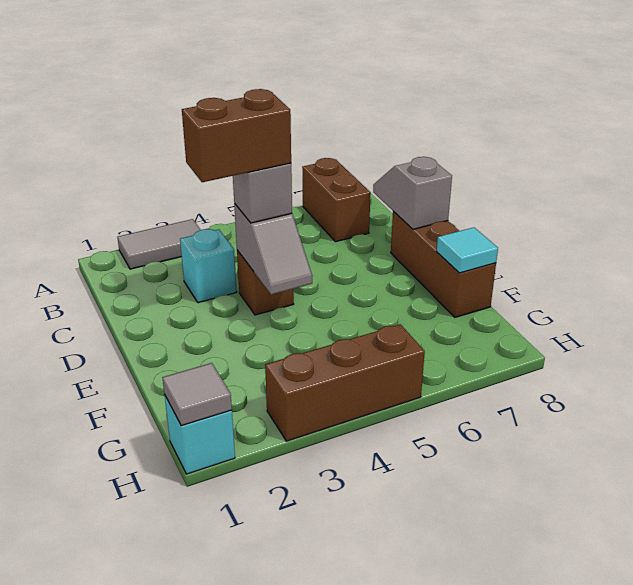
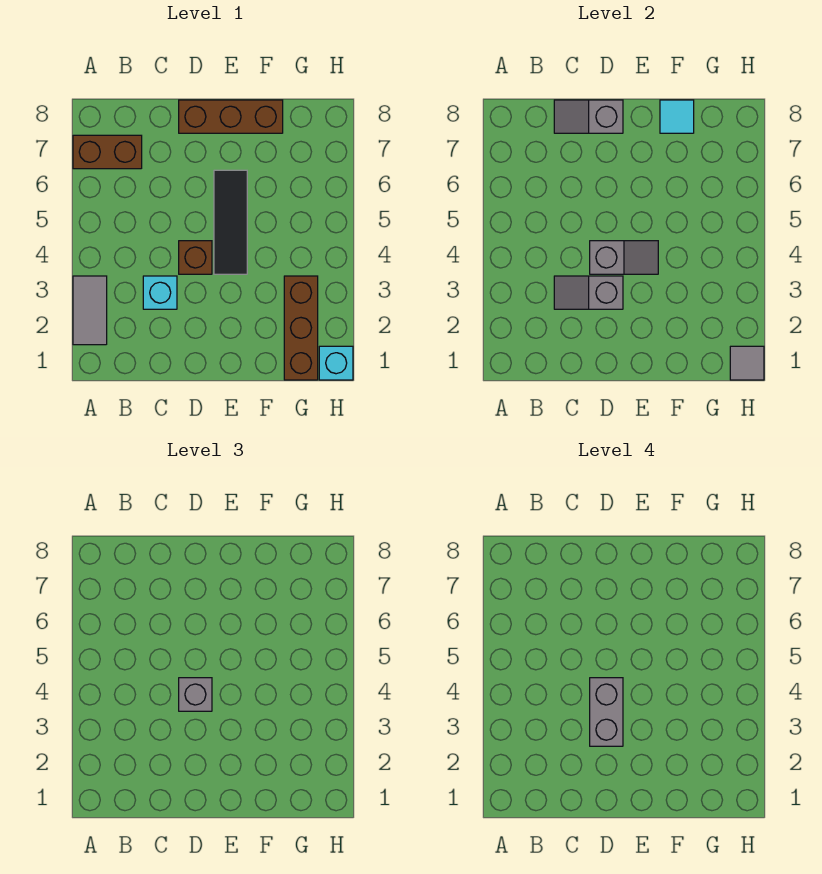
none -> grey 1x2 slope [554,276,623,309]
brown 1x2 brick [182,89,291,182] -> grey 1x2 brick [590,678,623,746]
none -> black 1x3 tile [214,170,247,274]
brown 1x3 brick [265,324,425,441] -> brown 1x3 brick moved to [284,276,318,380]

